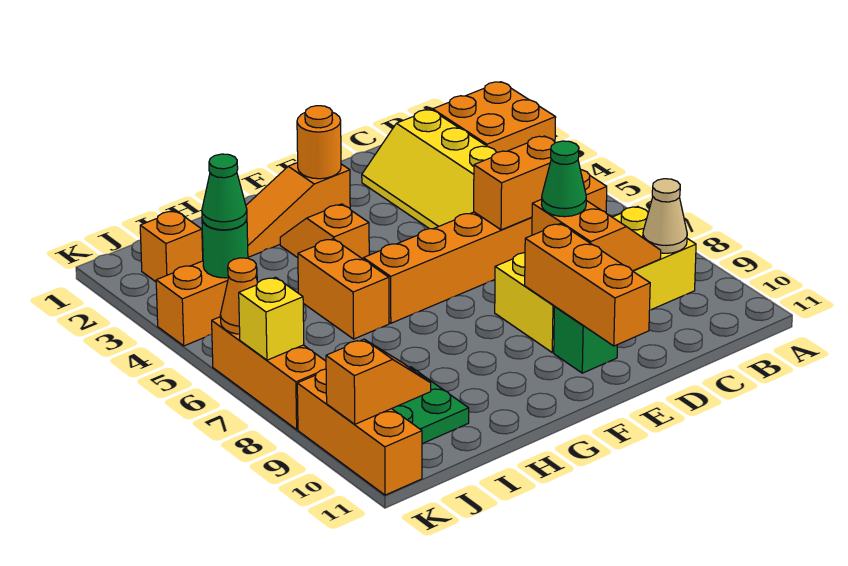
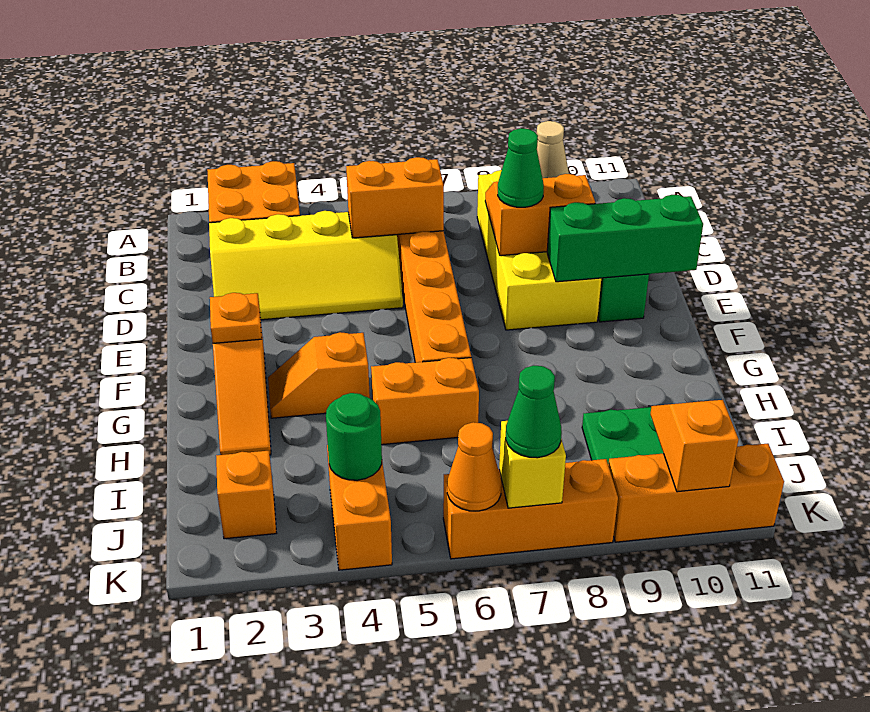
orange 1x2 brick [474,136,555,230] -> orange 1x2 brick turned to [346,157,444,238]
orange 1x3 brick [525,224,650,346] -> green 1x3 brick [547,195,703,282]
orange 1x1 round brick [297,106,341,179] -> orange 1x1 plate [210,293,262,343]
green 1x1 cone [202,154,247,230] -> green 1x1 cone moved to [506,366,562,458]

